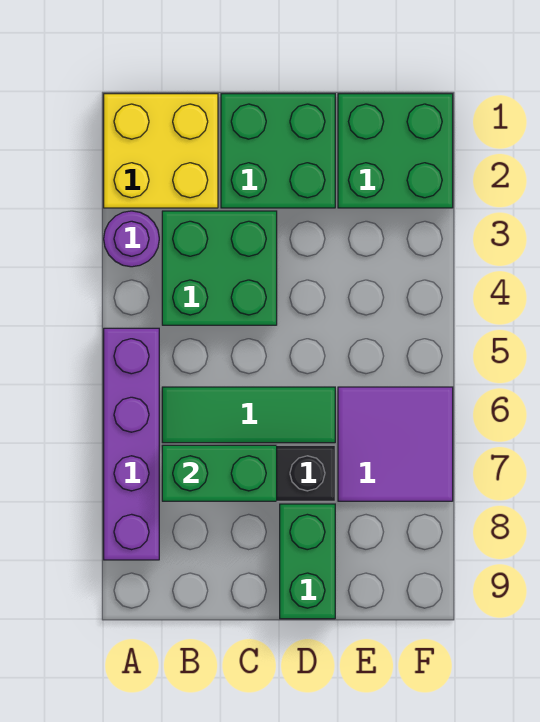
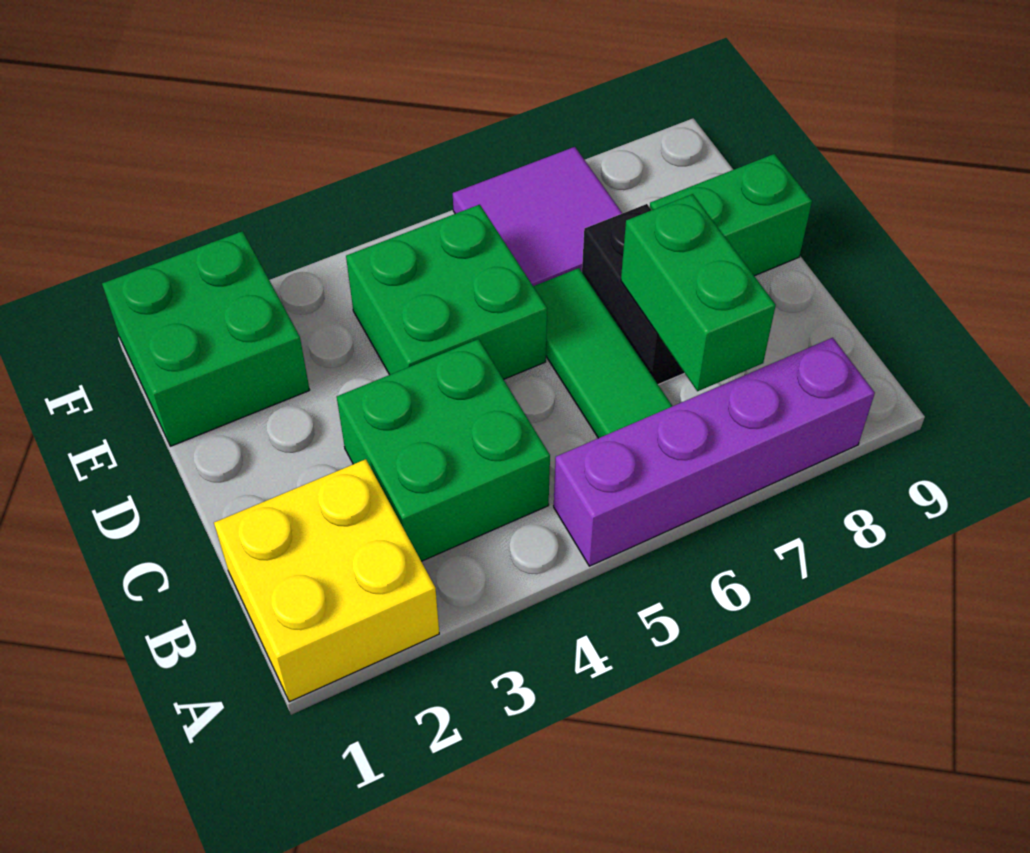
purple 1x1 round brick [104,211,159,267] -> none
green 2x2 brick [221,94,335,208] -> green 2x2 brick moved to [346,205,547,379]

